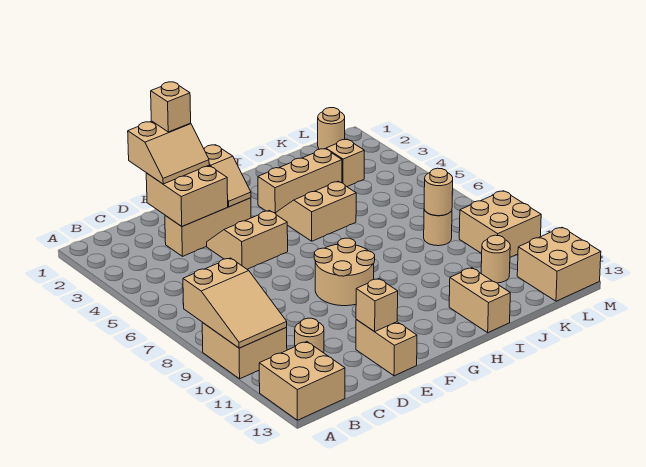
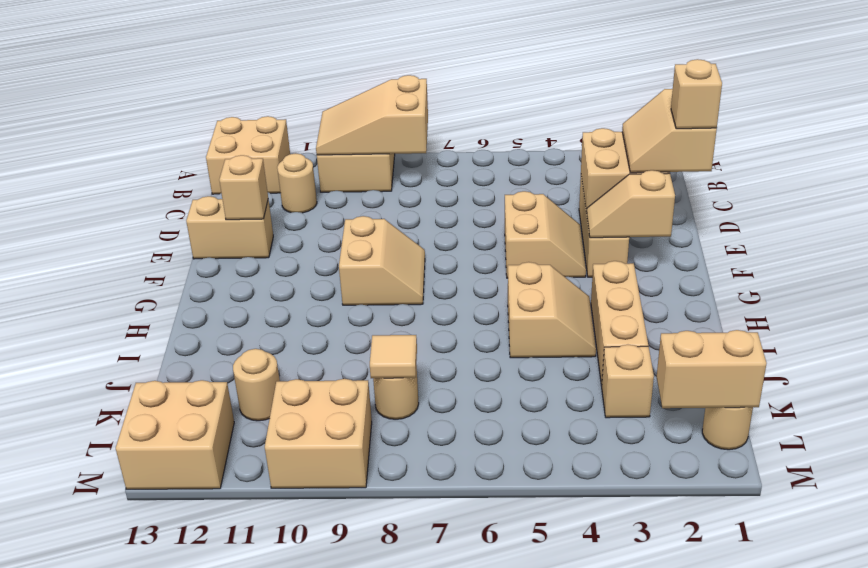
tan 2x2 round brick [314,238,375,306] -> tan 2x2 slope [339,216,425,305]
tan 1x2 brick [449,268,510,333] -> tan 1x2 brick moved to [657,330,767,408]
tan 1x1 round brick [424,168,453,216] -> tan 1x1 tile [370,335,417,378]

